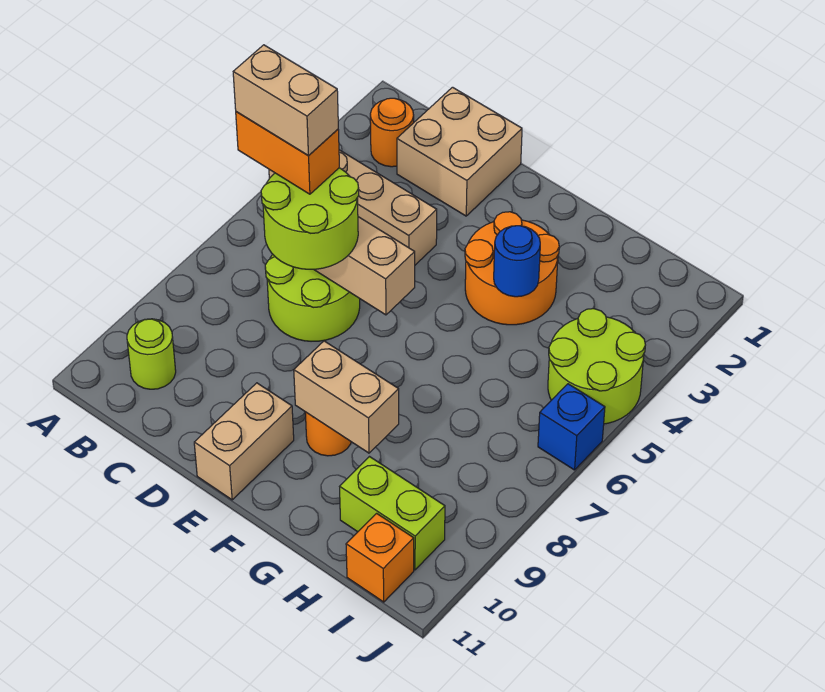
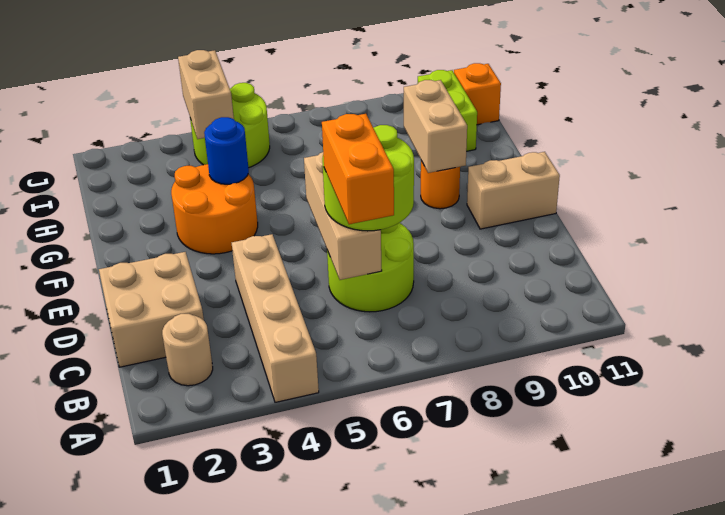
orange 1x1 round brick [370,98,414,167] -> tan 1x1 round brick [162,314,213,386]
tan 1x2 brick [233,45,338,156] -> tan 1x2 brick moved to [178,50,234,139]
lime 1x1 round brick [127,319,176,389] -> none
blue 1x1 brick [538,384,605,470] -> none

